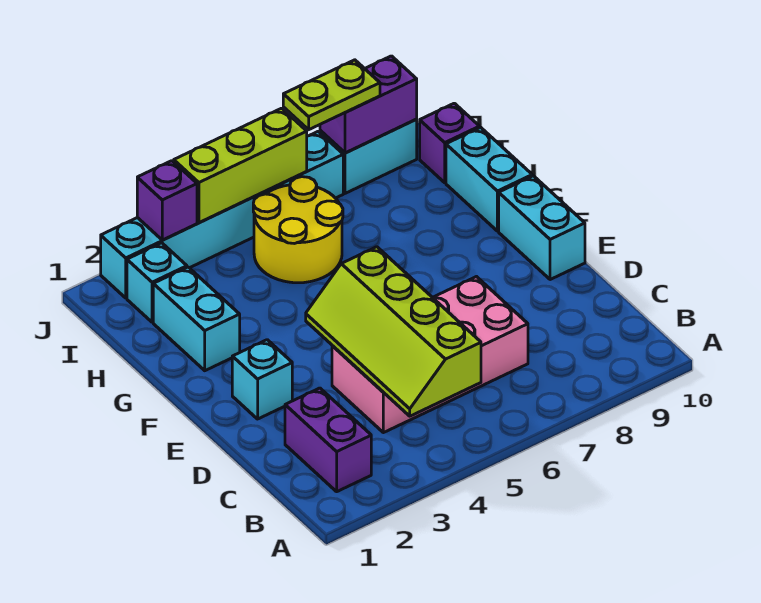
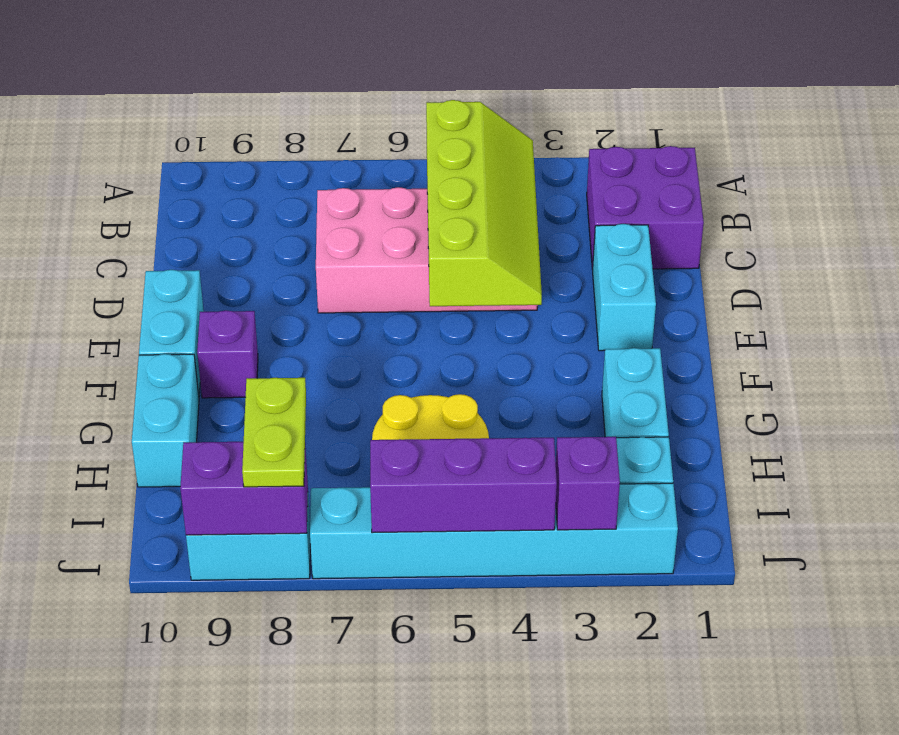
purple 1x2 brick [285,388,371,492] -> purple 2x2 brick [587,146,704,269]
cyan 1x1 brick [232,340,292,419] -> cyan 1x2 brick [592,224,656,351]
purple 1x1 brick [420,103,479,183] -> purple 1x1 brick moved to [197,310,258,398]
lime 1x3 brick [174,108,307,223] -> purple 1x3 brick [370,438,557,533]
lime 1x2 plate [283,60,380,130] -> lime 1x2 plate turned to [242,378,306,487]

